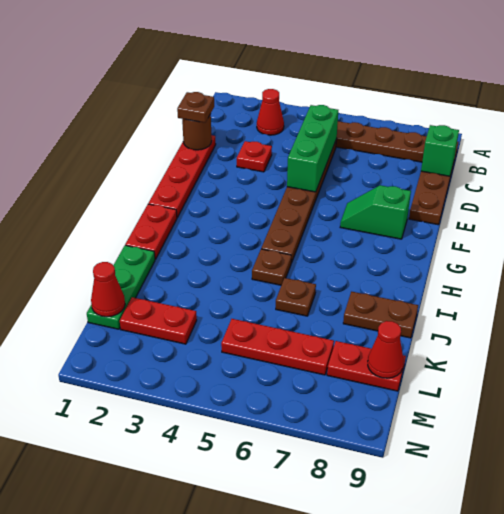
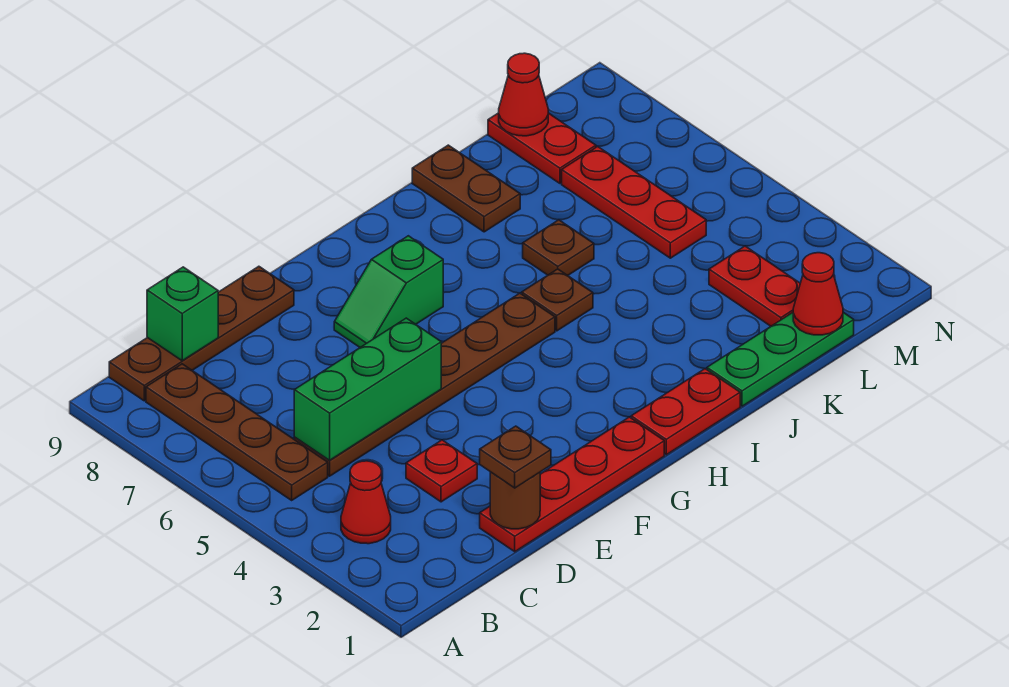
green 1x2 slope [340,185,411,239] -> green 1x2 slope turned to [334,236,443,347]

